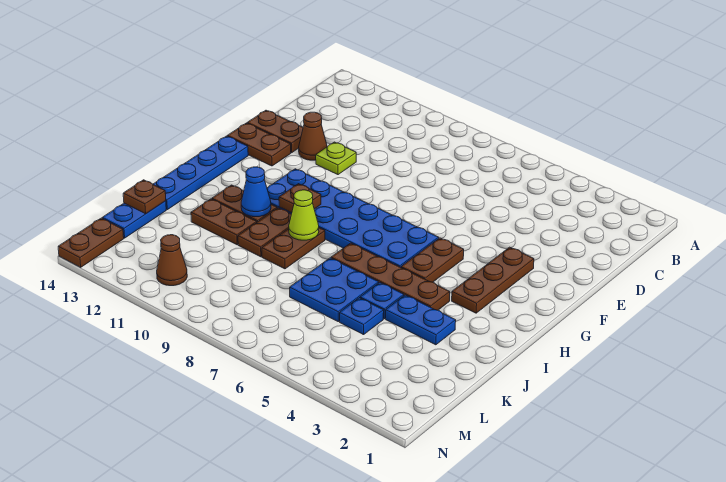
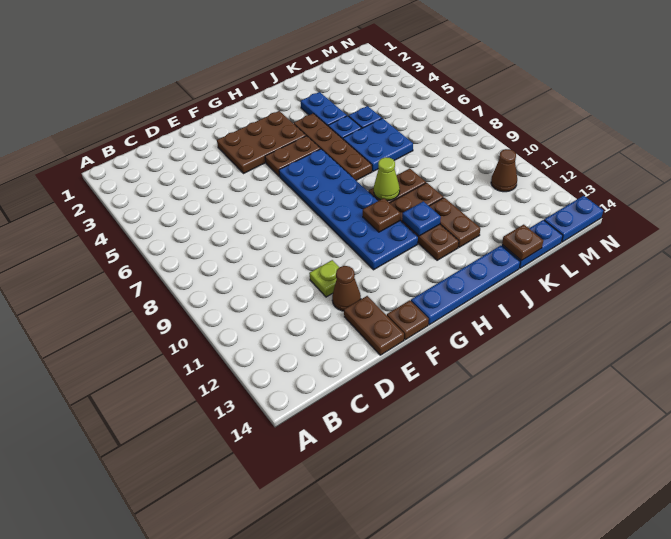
brown 1x3 plate [452,247,534,313] -> brown 2x3 plate [217,111,306,174]
brown 1x2 plate [227,123,291,166] -> brown 1x1 plate [387,300,429,340]
blue 1x1 cone [241,167,271,217] -> blue 1x1 plate [402,201,441,236]
brown 1x2 plate [58,218,124,267] -> blue 1x2 plate [544,196,603,242]

